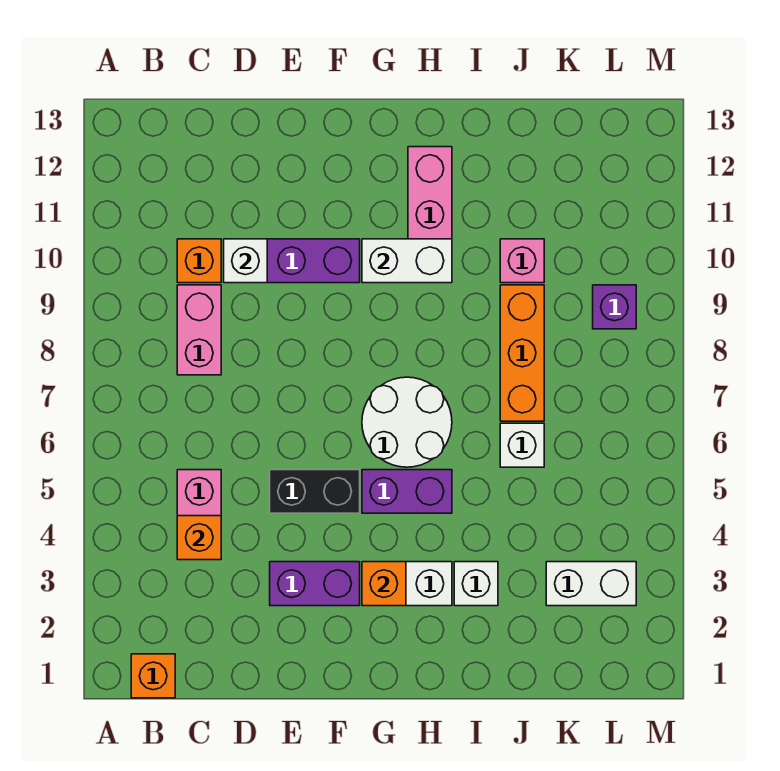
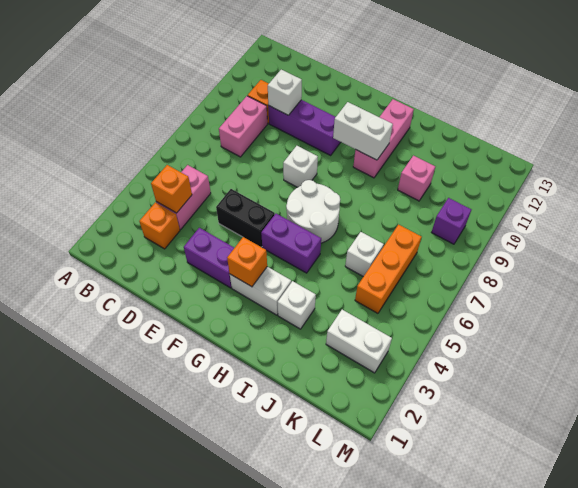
orange 1x1 brick [131,654,175,698] -> orange 1x1 brick moved to [139,202,180,249]
none -> white 1x1 brick [283,146,318,187]
orange 1x3 brick [500,285,544,421] -> orange 1x3 brick moved to [355,225,421,313]

